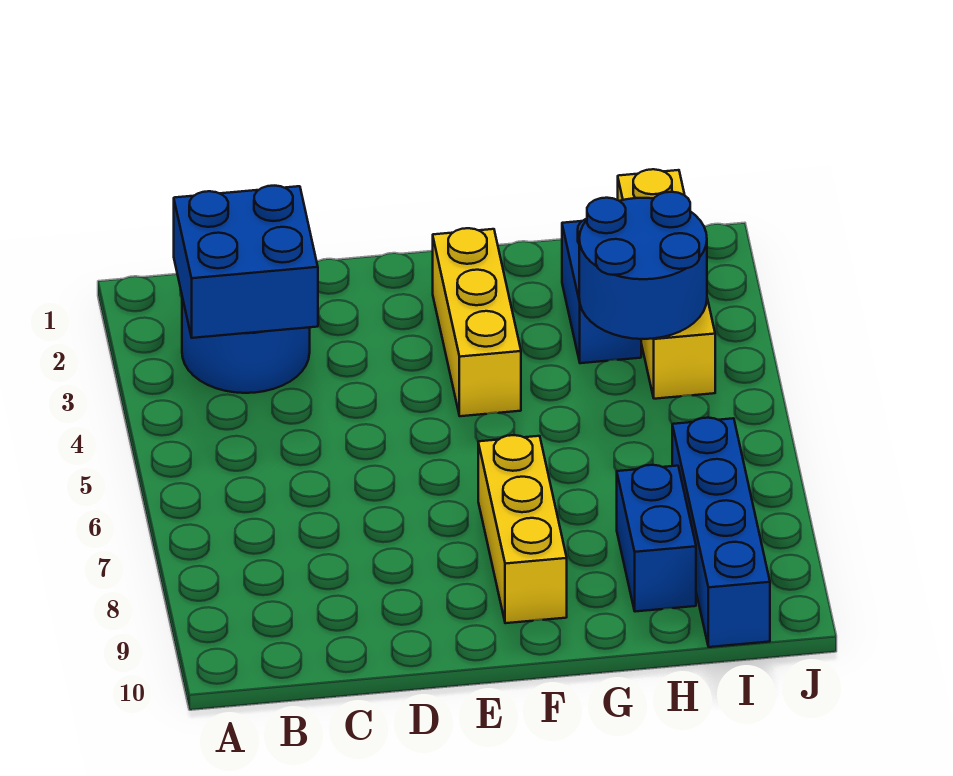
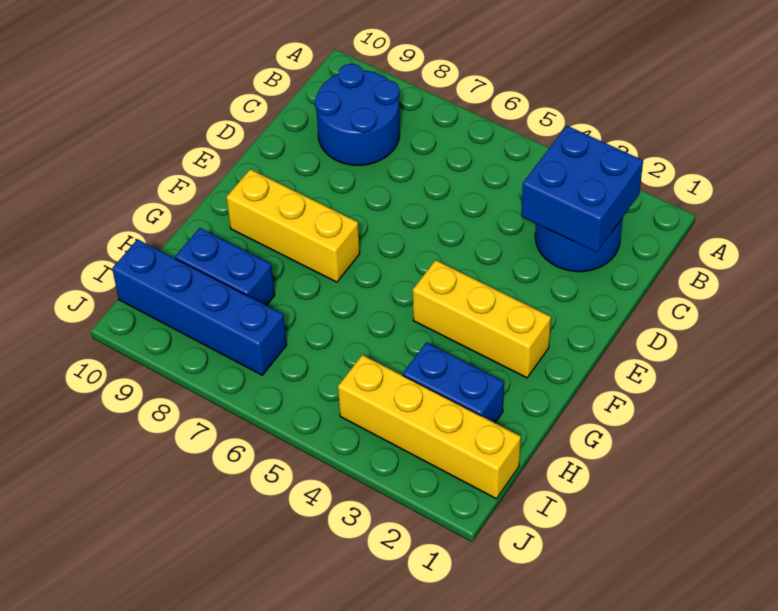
blue 2x2 round brick [579,192,707,339] -> blue 2x2 round brick moved to [315,64,400,165]

